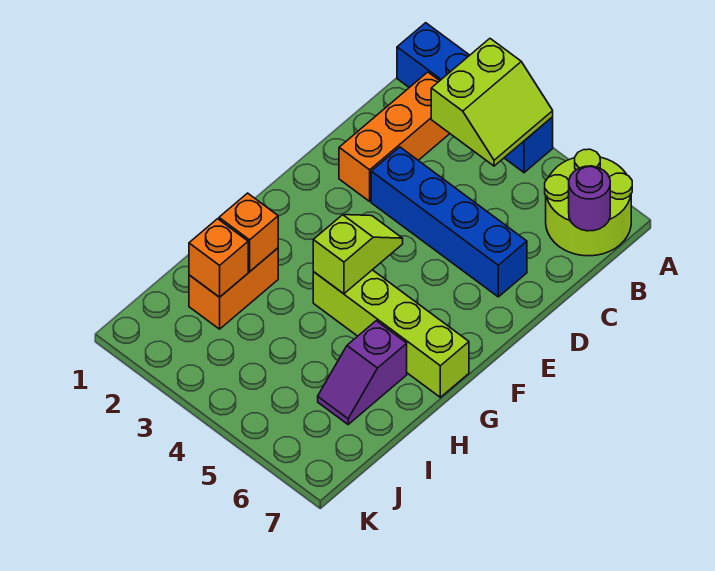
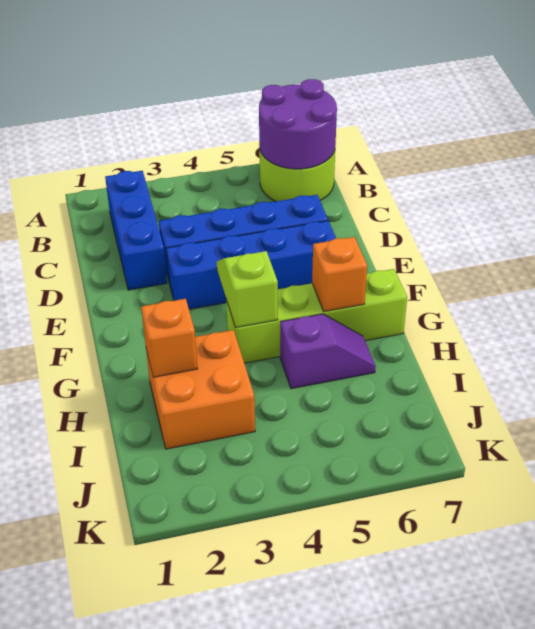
blue 1x4 brick [397,23,553,173] -> blue 1x4 brick moved to [166,221,336,309]
lime 2x2 slope [431,39,553,166] -> none
orange 1x3 brick [339,72,450,201] -> blue 1x3 brick [105,171,167,290]
purple 1x1 round brick [569,166,610,231] -> purple 2x2 round brick [259,79,337,169]
orange 1x2 brick [189,248,278,329] -> orange 2x2 brick [146,330,255,449]
purple 1x2 slope [318,321,407,424] -> purple 1x2 slope turned to [280,314,376,389]
orange 1x1 brick [189,219,248,297] -> orange 1x1 brick moved to [312,237,367,312]

